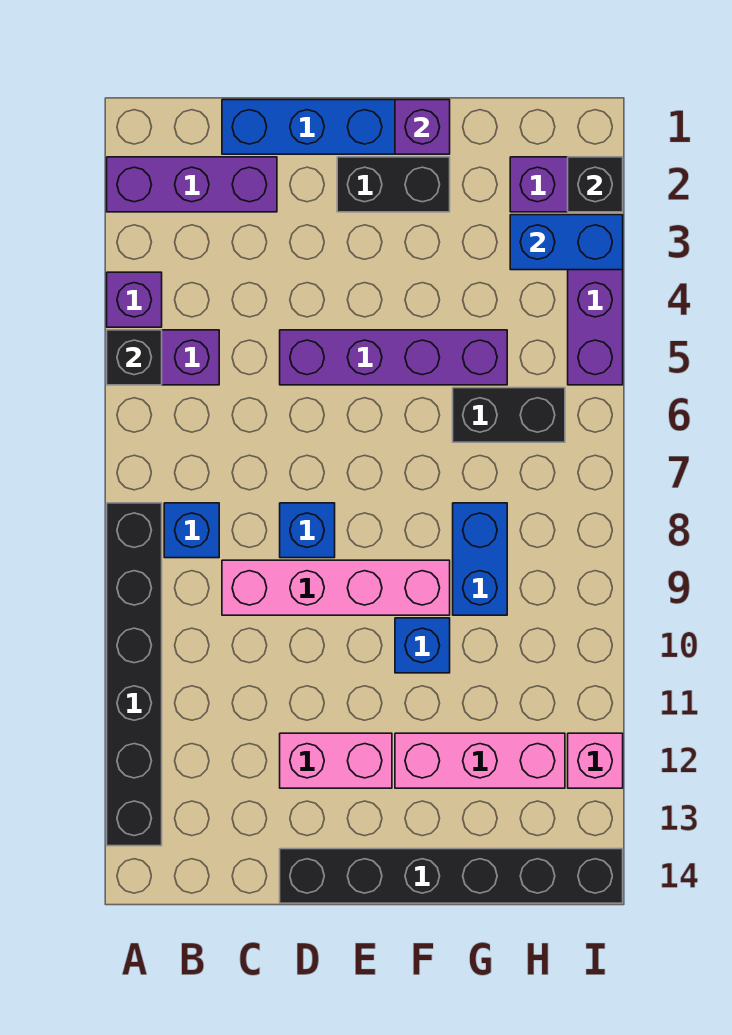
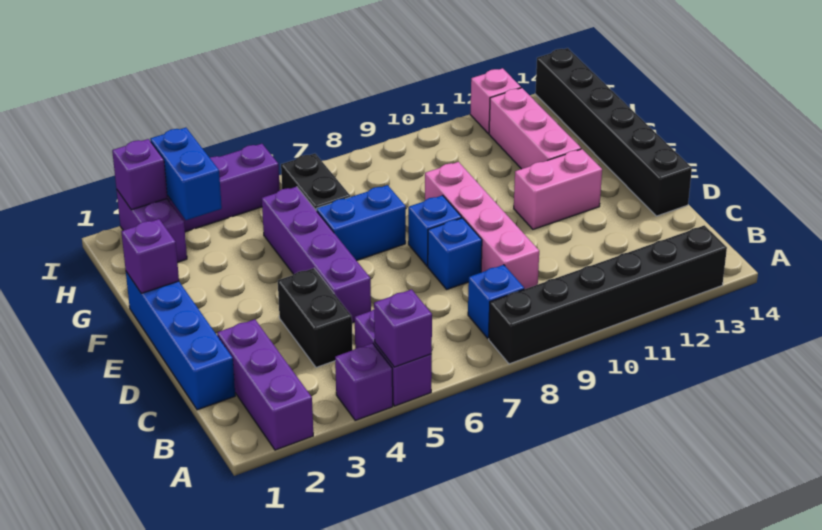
black 1x1 brick [107,330,162,385] -> purple 1x1 brick [374,289,432,367]
pink 1x2 brick [280,733,392,788] -> pink 1x2 brick turned to [514,149,602,229]
black 1x2 brick [337,157,450,212] -> black 1x2 brick moved to [278,268,353,367]
blue 1x1 brick [395,618,450,673] -> blue 1x1 brick moved to [408,195,462,266]
blue 1x2 brick [453,503,507,615] -> blue 1x2 brick moved to [317,185,406,261]
black 1x1 brick [568,157,623,212] -> purple 1x1 brick [112,139,167,210]

